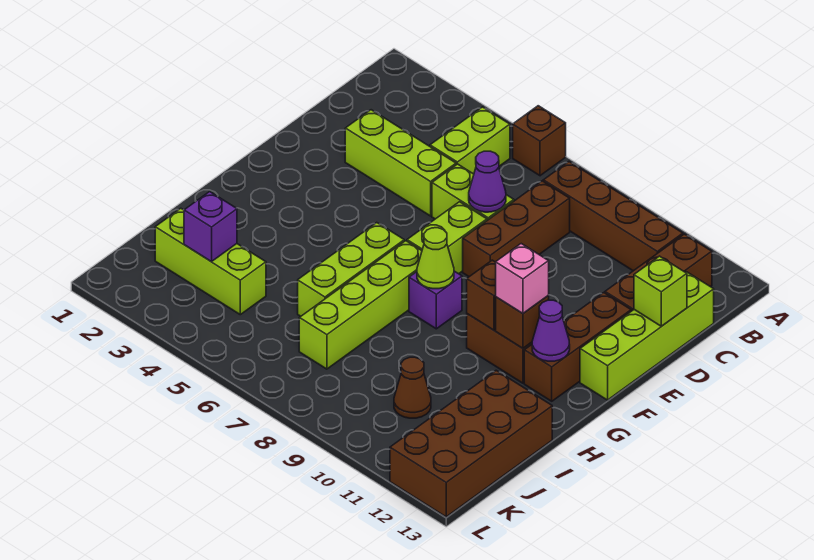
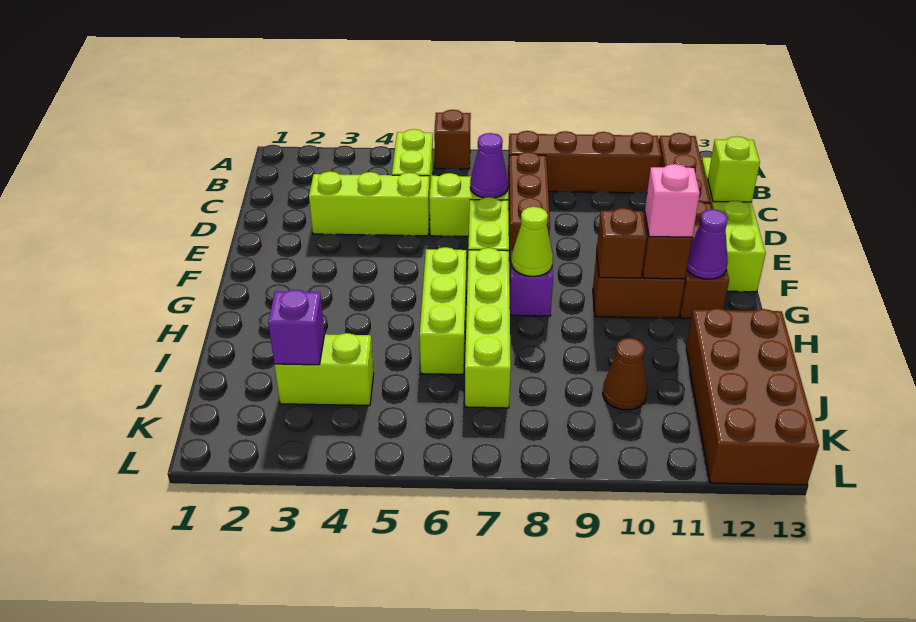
lime 1x3 brick [155,208,266,315] -> lime 1x2 brick [274,333,374,405]

